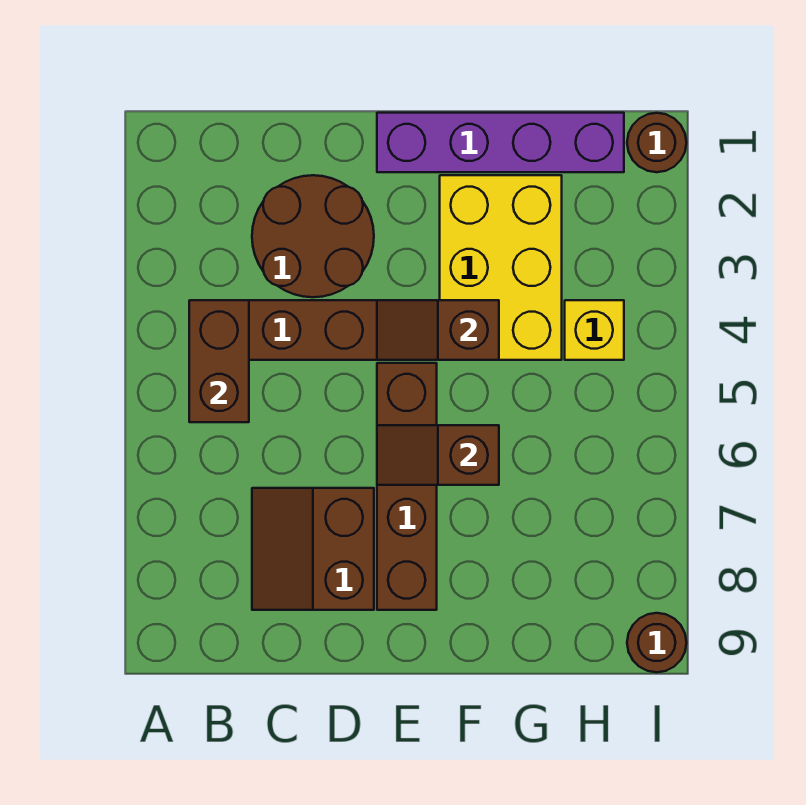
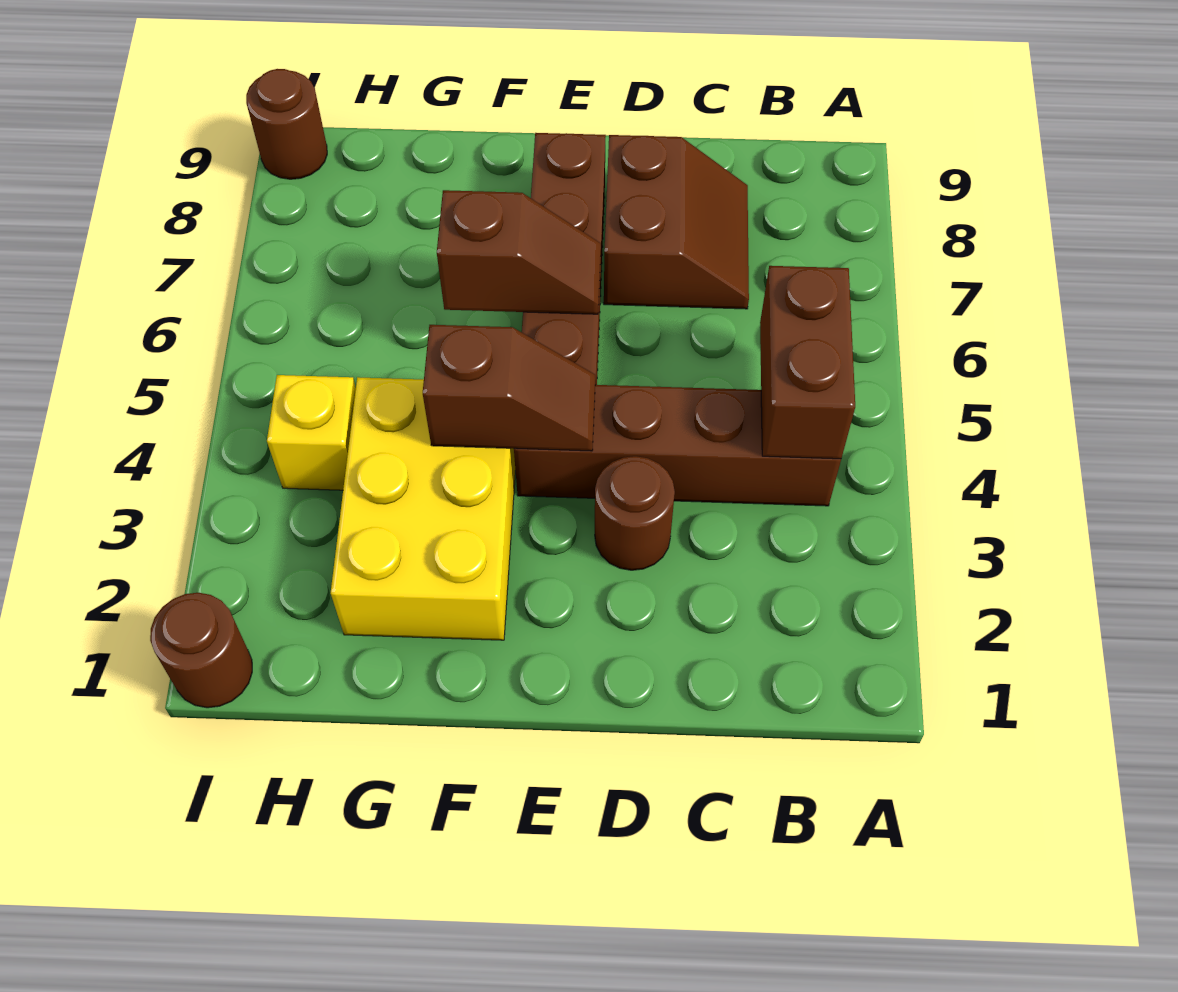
brown 2x2 round brick [252,175,374,297] -> brown 1x1 round brick [595,456,675,570]
purple 1x4 brick [377,113,624,172] -> none

